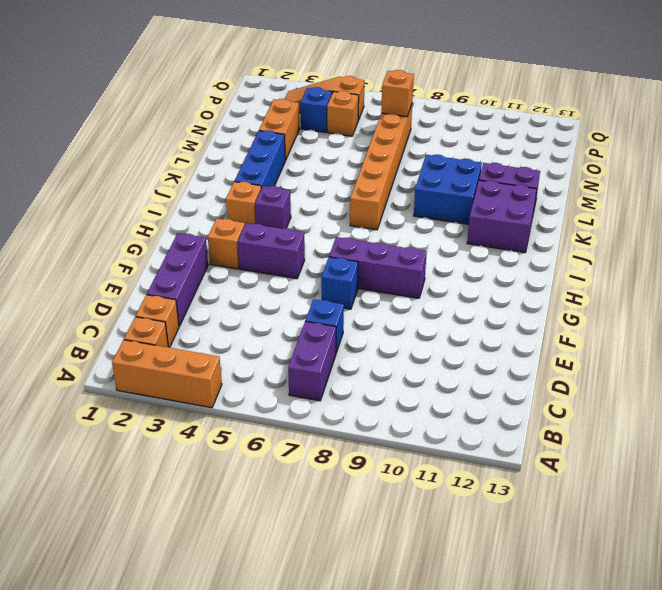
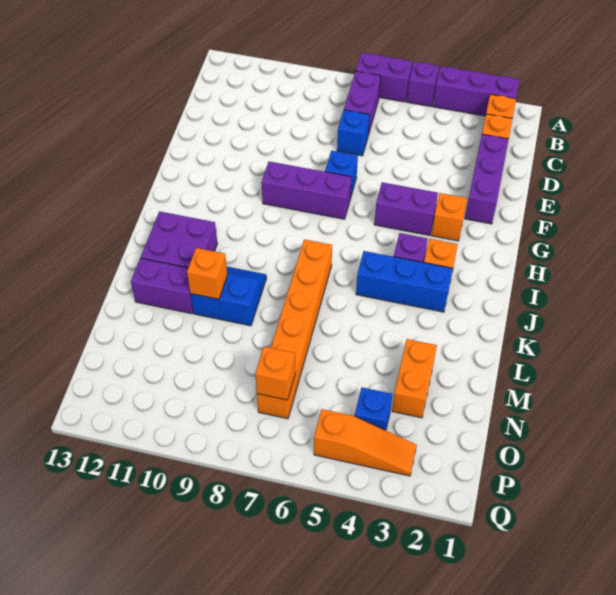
orange 1x3 brick [112,340,222,408] -> purple 1x3 brick [433,66,520,116]
none -> purple 1x1 brick [407,62,439,106]
none -> purple 1x2 brick [356,53,412,102]
blue 1x3 brick [235,130,285,188] -> blue 1x3 brick turned to [356,251,453,312]
blue 2x2 brick [414,155,482,224] -> blue 2x2 slope [191,266,267,326]
orange 1x1 brick [327,91,359,136] -> orange 1x1 brick moved to [187,248,227,299]

